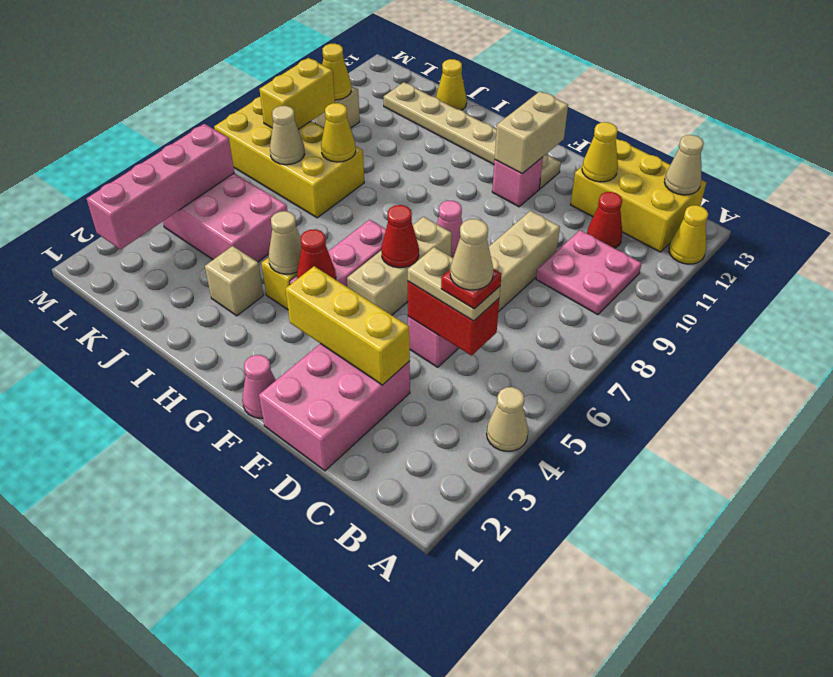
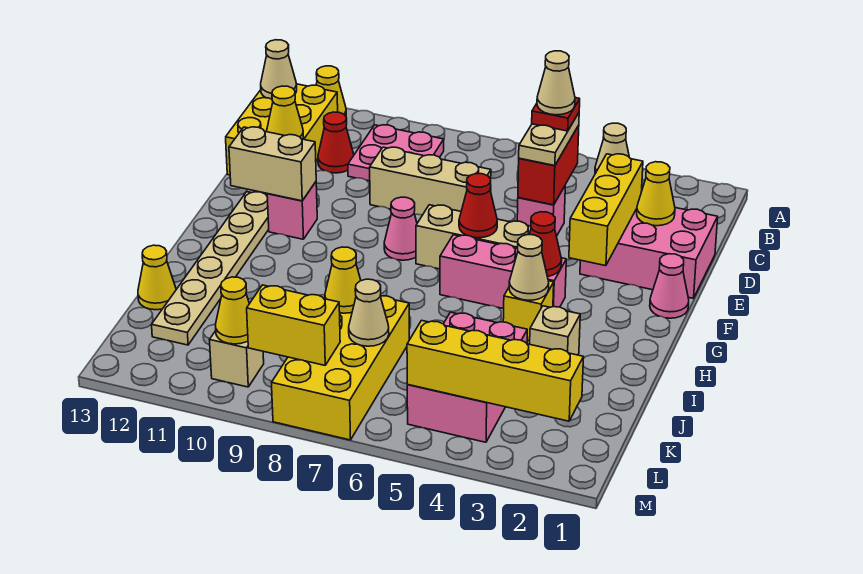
none -> yellow 1x1 cone [637,162,675,226]
pink 1x4 brick [87,124,234,250] -> yellow 1x4 brick [407,320,583,421]

